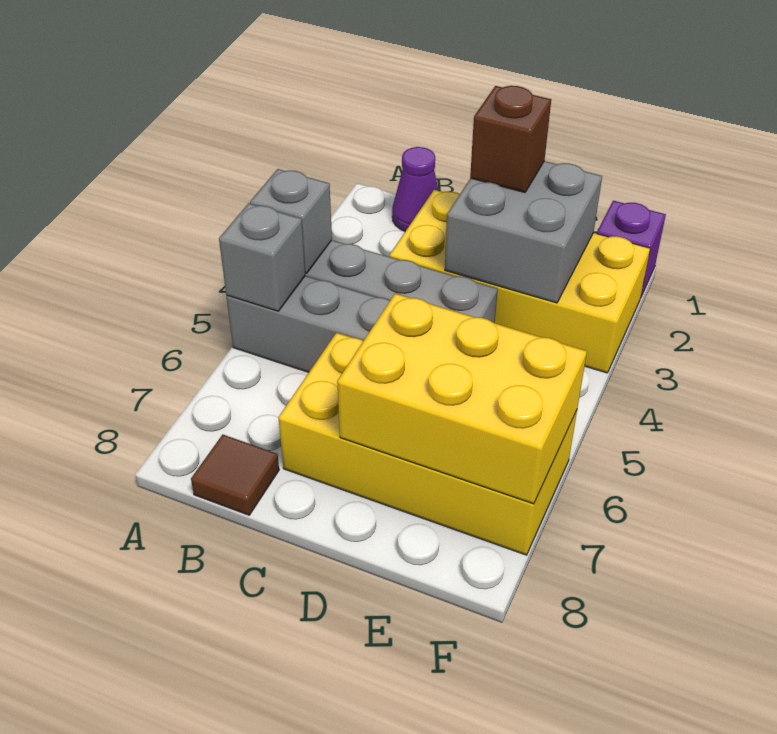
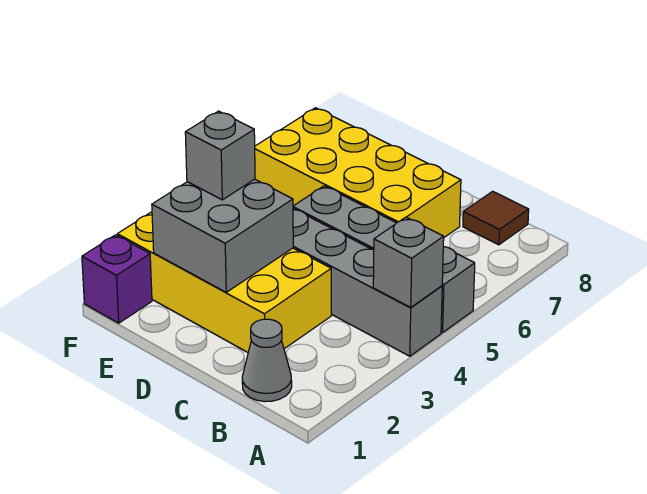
grey 1x1 brick [219,203,306,311] -> grey 1x1 brick moved to [185,111,255,200]
purple 1x1 cone [392,147,439,231] -> grey 1x1 cone [242,319,292,402]
brown 1x1 brick [470,86,551,192] -> none
yellow 2x3 brick [337,293,587,504] -> none

